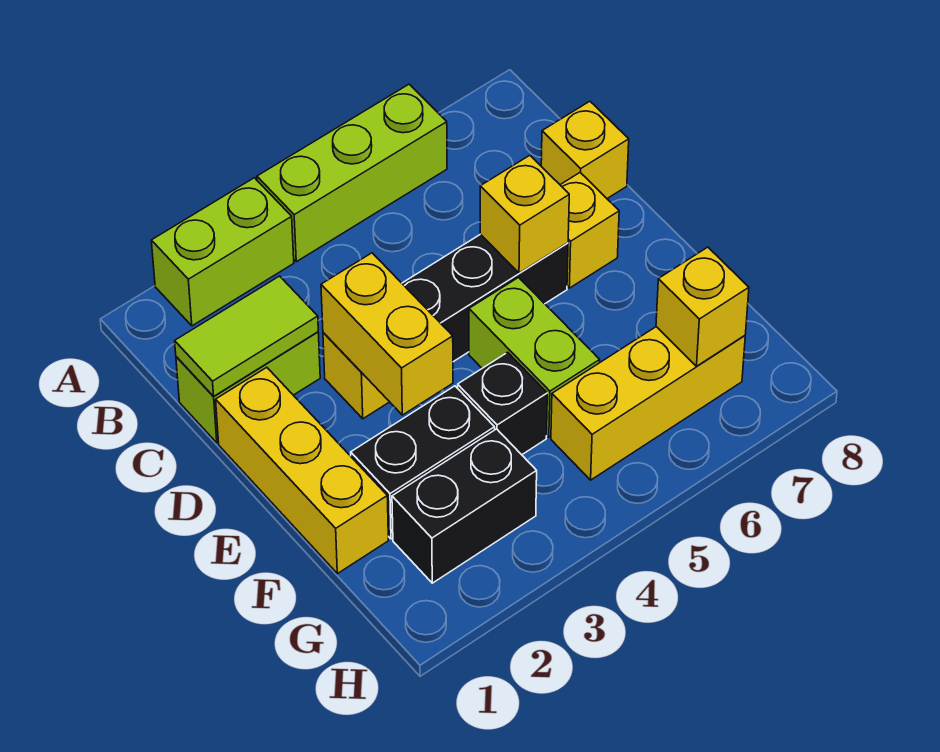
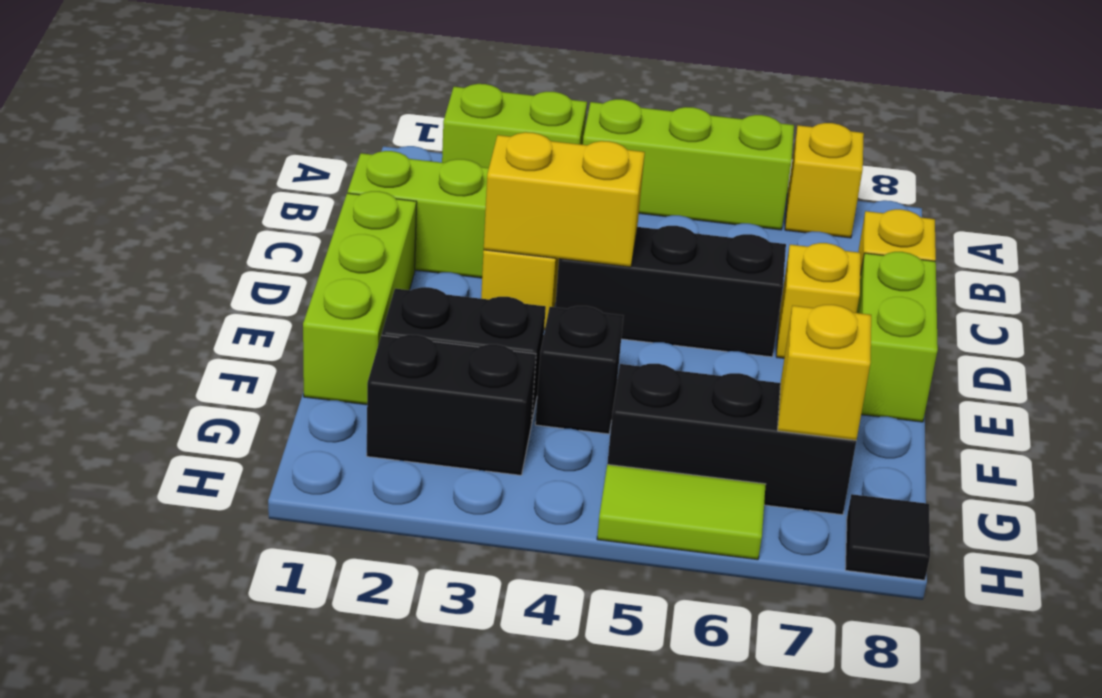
lime 1x2 tile [175,276,318,396] -> lime 1x2 tile moved to [597,465,766,560]
yellow 1x3 brick [216,367,388,574] -> lime 1x3 brick [303,191,417,405]
yellow 1x2 brick [321,253,453,415] -> yellow 1x2 brick turned to [484,132,645,267]
yellow 1x1 brick [480,155,569,273] -> yellow 1x1 brick moved to [785,123,864,238]
lime 1x2 brick [469,278,600,437] -> lime 1x2 brick moved to [857,252,938,422]
yellow 1x3 brick [551,327,745,480] -> black 1x3 brick [607,364,856,515]
none -> black 1x1 tile [845,494,930,580]

